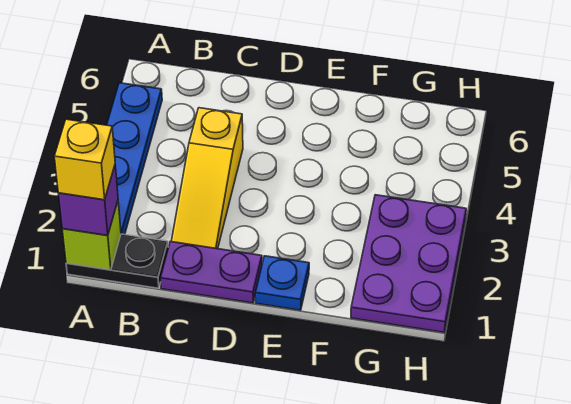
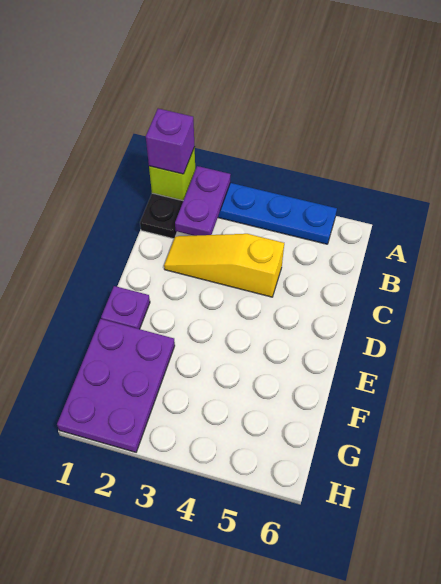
yellow 1x1 brick [54,119,115,200] -> none
purple 1x2 plate [160,242,262,303] -> purple 1x2 plate moved to [175,166,231,236]
blue 1x1 plate [255,256,309,310] -> purple 1x1 plate [101,286,150,329]
purple 2x3 plate [351,195,466,332] -> purple 2x3 plate turned to [57,319,175,452]

